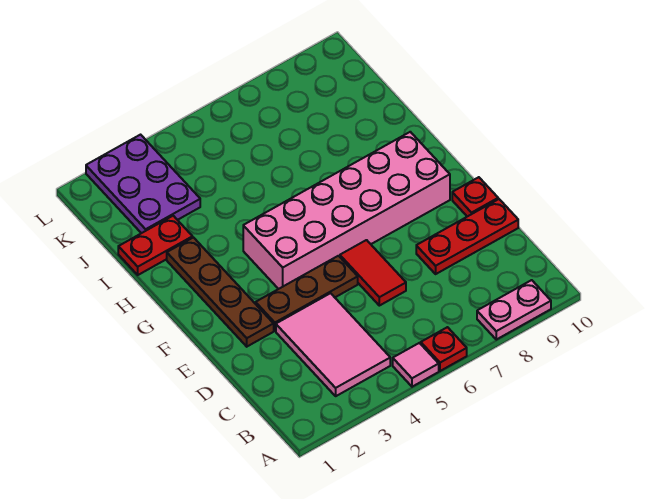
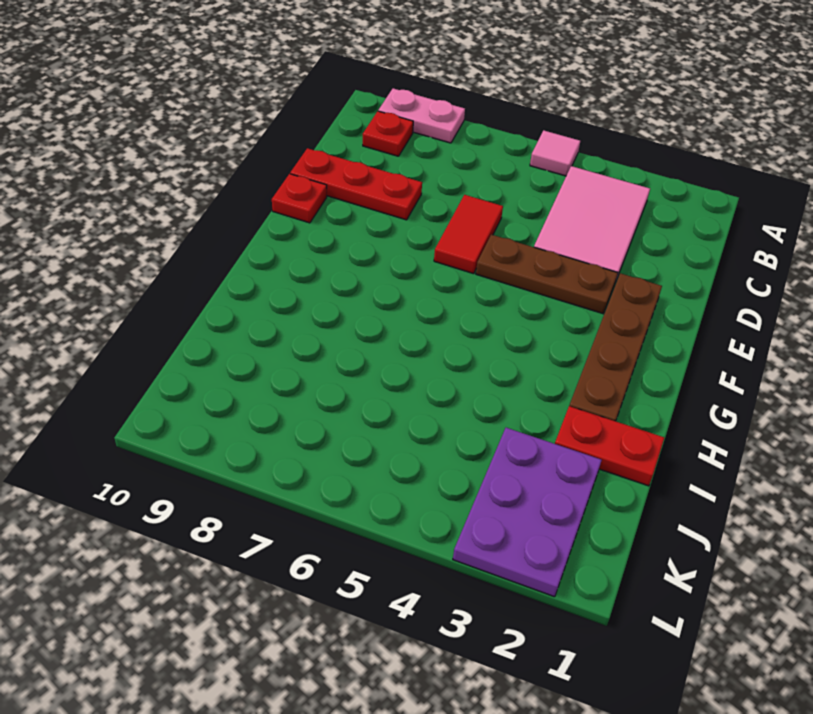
red 1x1 plate [421,327,467,371] -> red 1x1 plate moved to [363,111,413,156]
pink 2x6 brick [243,132,450,289] -> none

